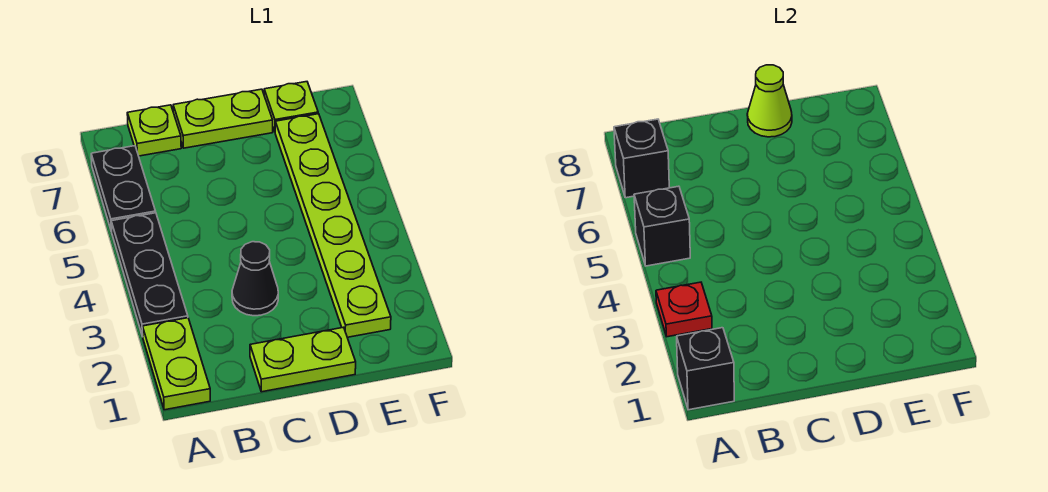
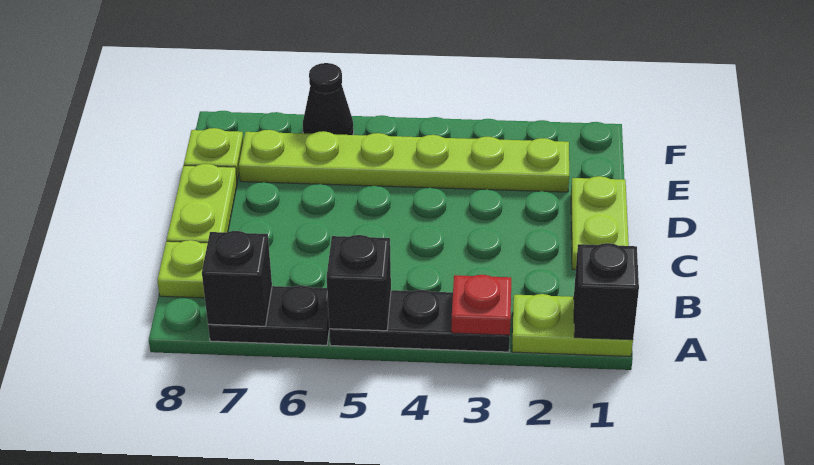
black 1x1 cone [232,242,278,316] -> black 1x1 cone moved to [303,63,354,135]
lime 1x1 cone [747,65,792,137] -> none

